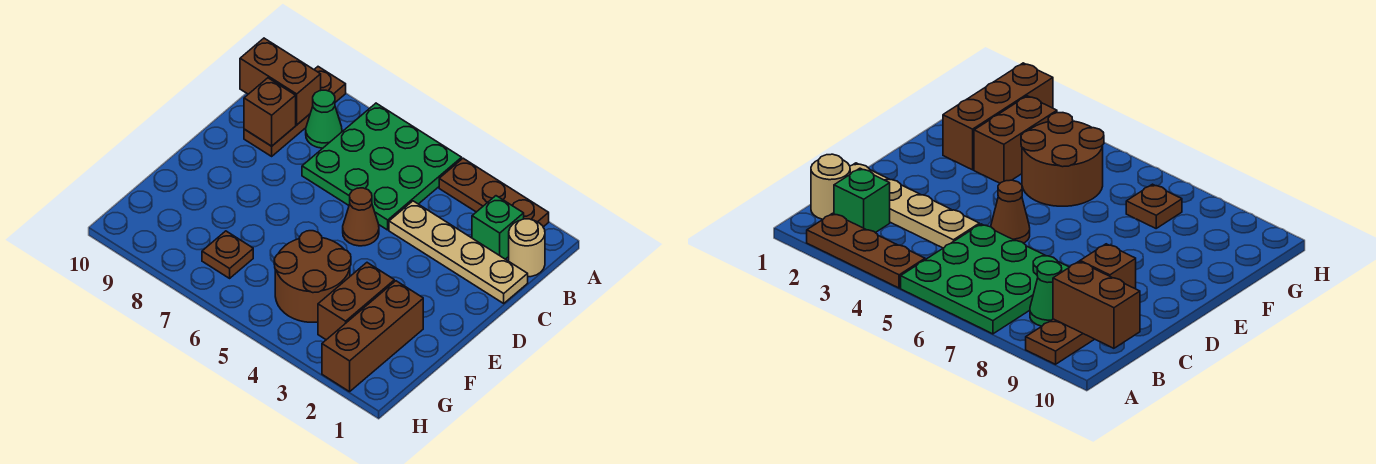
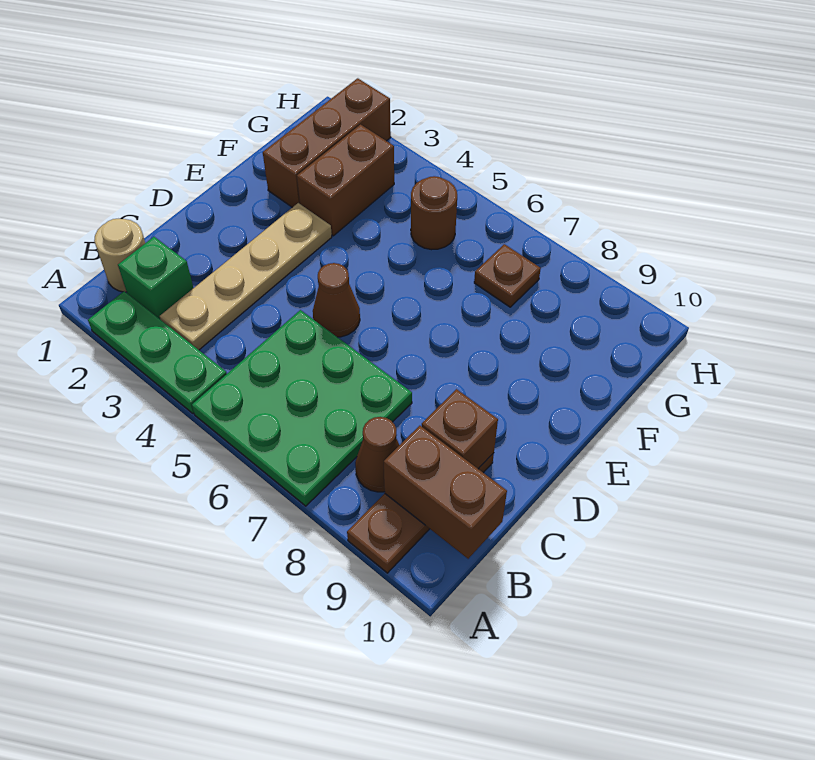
brown 1x3 plate [439,158,549,227] -> green 1x3 plate [88,291,227,414]
green 1x1 cone [306,90,342,148] -> brown 1x1 cone [355,417,399,492]
tan 1x4 plate [389,201,528,303] -> tan 1x4 plate turned to [160,203,332,350]
brown 2x2 round brick [274,231,351,322] -> brown 1x1 round brick [411,176,457,250]

